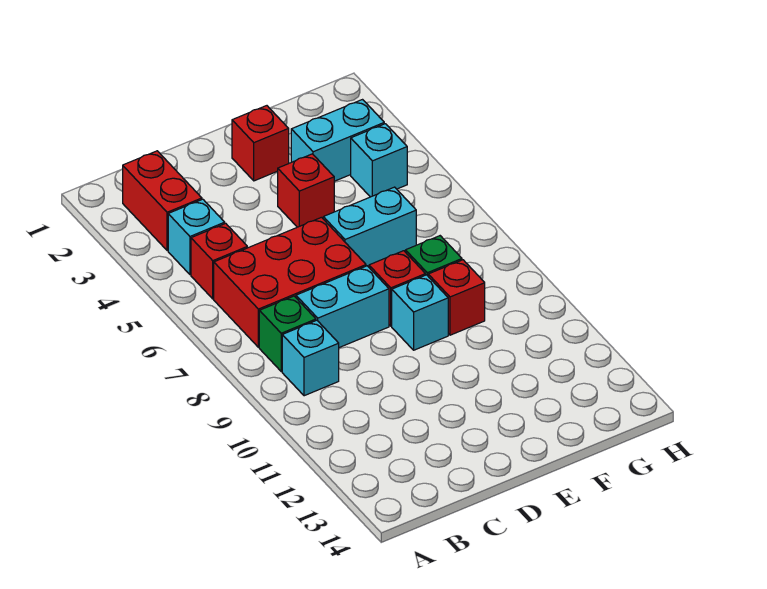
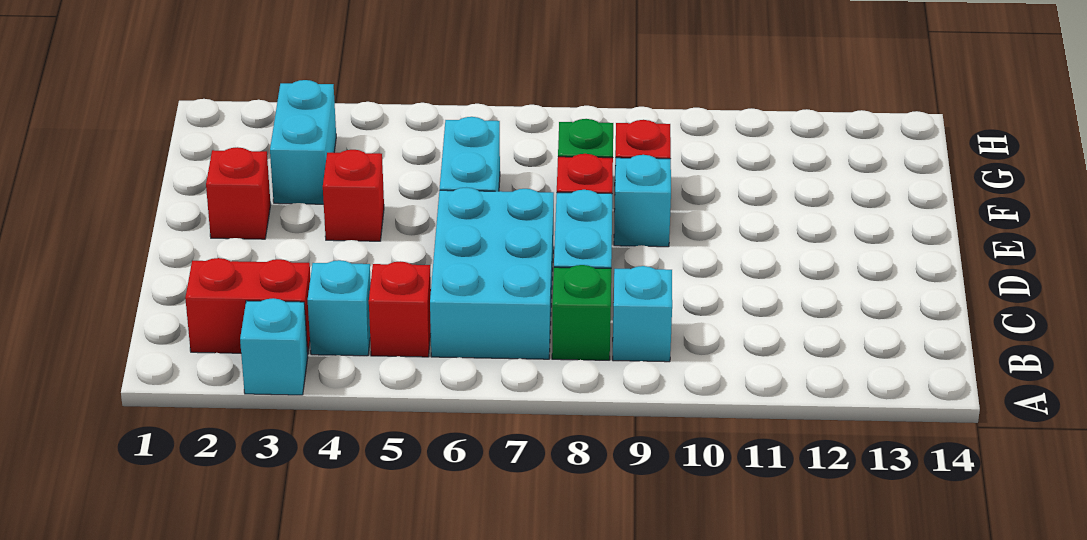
red 2x3 brick [214,217,366,347] -> cyan 2x3 brick [430,188,554,359]
cyan 1x1 brick [351,124,407,197] -> cyan 1x1 brick moved to [240,298,308,395]

